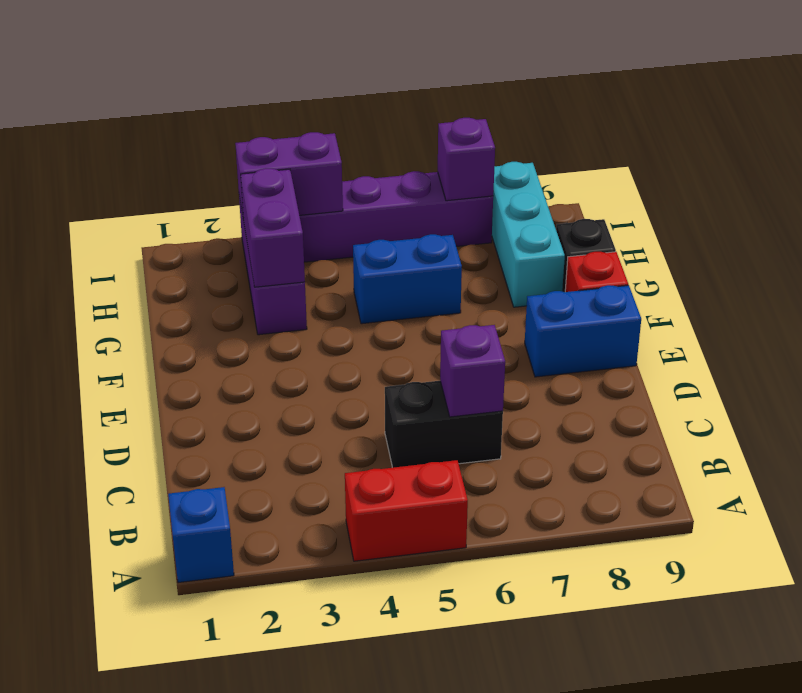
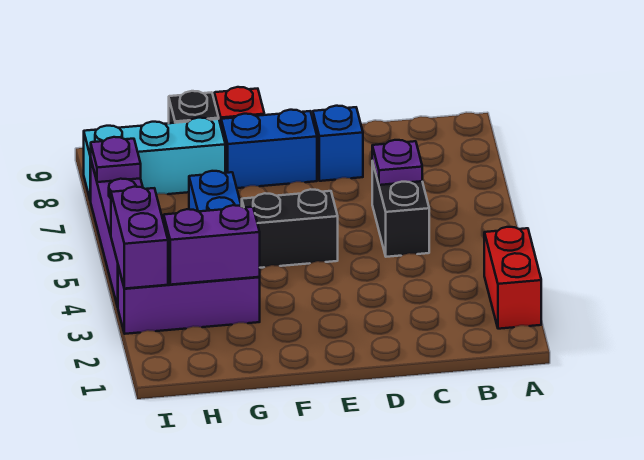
blue 1x1 brick [168,487,234,583] -> blue 1x1 brick moved to [313,106,363,181]
red 1x2 brick [345,460,468,561] -> red 1x2 brick moved to [484,227,541,329]
purple 1x1 brick [440,325,505,417] -> purple 1x1 plate [372,140,422,185]
none -> black 1x2 brick [242,189,338,268]
blue 1x2 brick [525,285,641,377] -> blue 1x2 brick turned to [221,110,317,188]
purple 1x1 brick [438,118,495,201] -> purple 1x1 plate [91,137,141,182]

